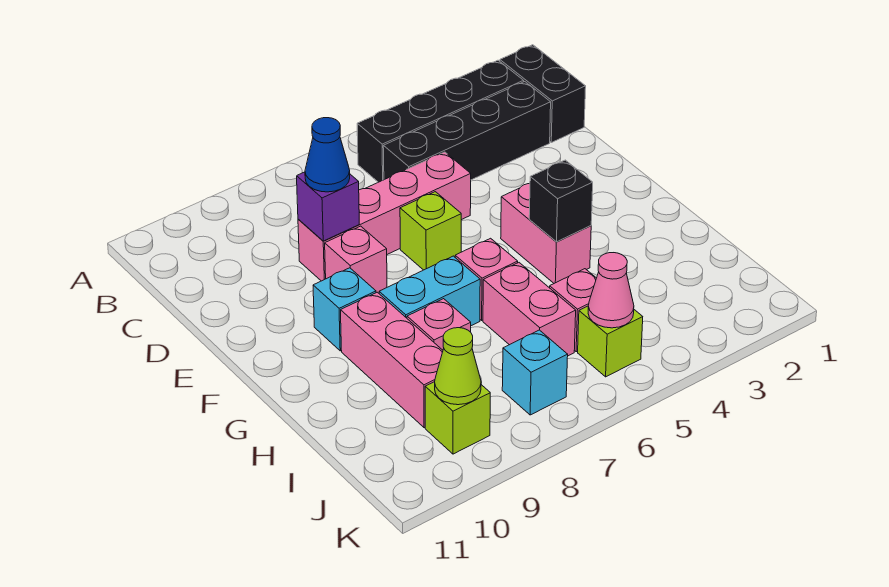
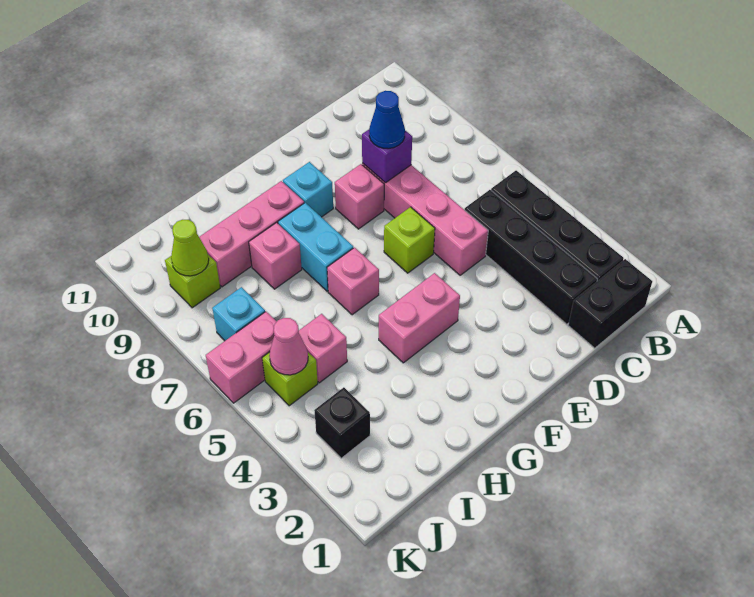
black 1x1 brick [529,160,593,242] -> black 1x1 brick moved to [314,387,370,458]
pink 1x2 brick [483,263,576,356] -> pink 1x2 brick moved to [206,312,277,403]

